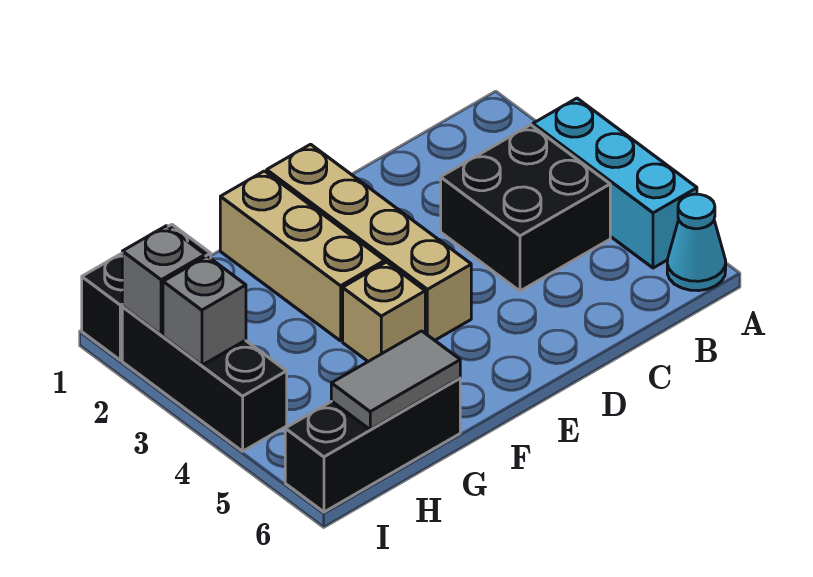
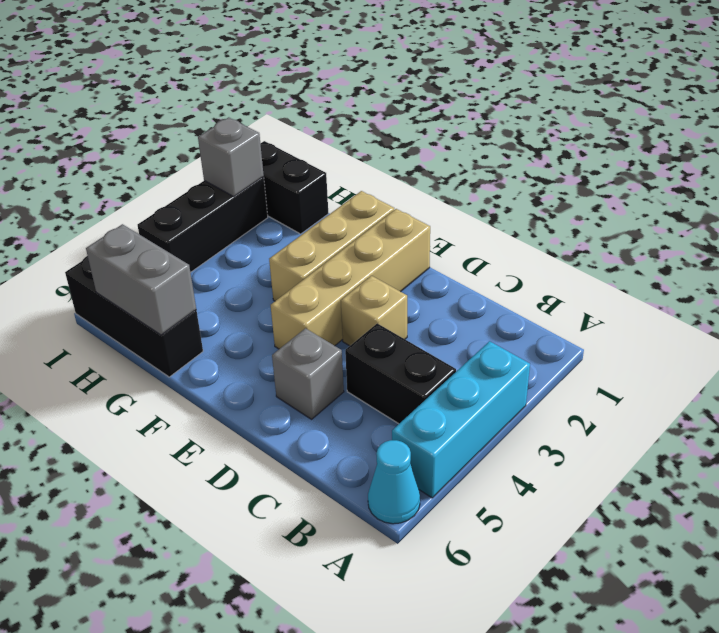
black 2x2 brick [441,125,610,291] -> black 1x2 brick [345,323,456,424]
tan 1x1 brick [343,262,425,361] -> tan 1x1 brick moved to [341,276,407,346]
grey 1x2 tile [331,331,460,429] -> grey 1x2 brick [86,224,196,335]
grey 1x1 brick [163,256,246,365] -> grey 1x1 brick moved to [272,328,344,419]

